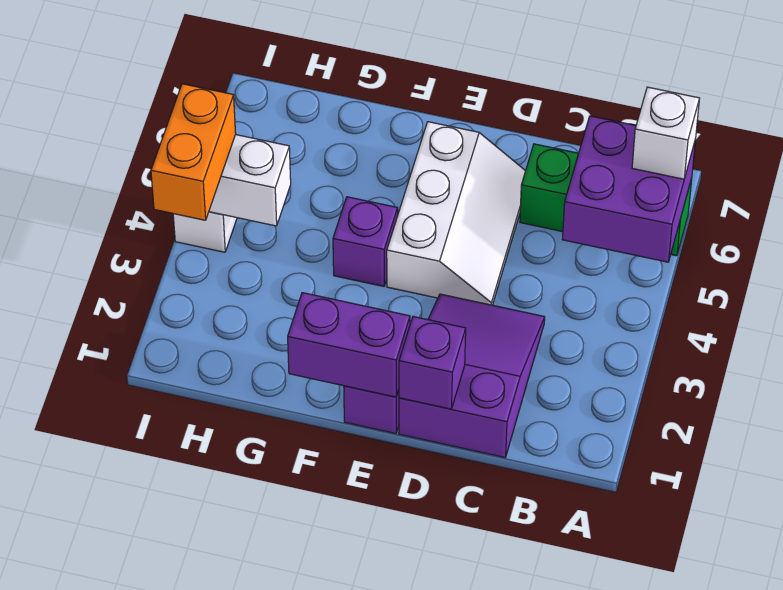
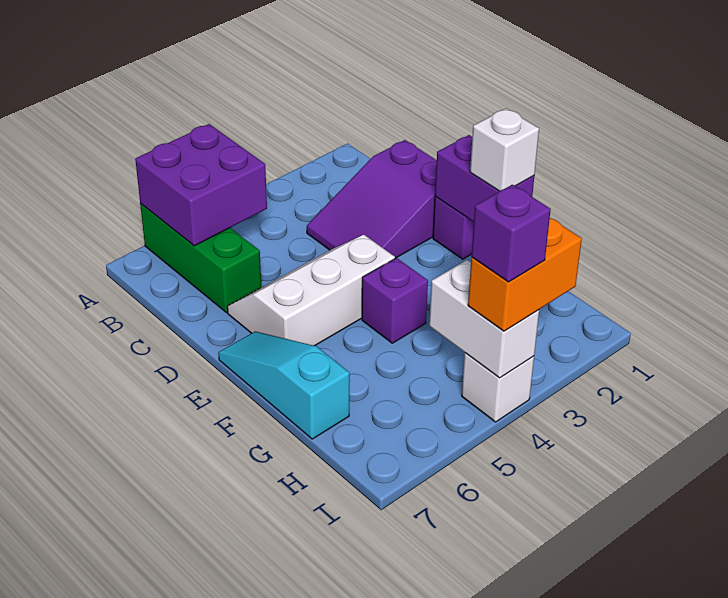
white 1x1 brick [632,87,700,179] -> white 1x1 brick moved to [470,108,539,191]
purple 1x1 brick [399,317,466,409] -> purple 1x1 brick moved to [471,185,551,282]
none -> cyan 1x3 slope [218,331,350,439]

